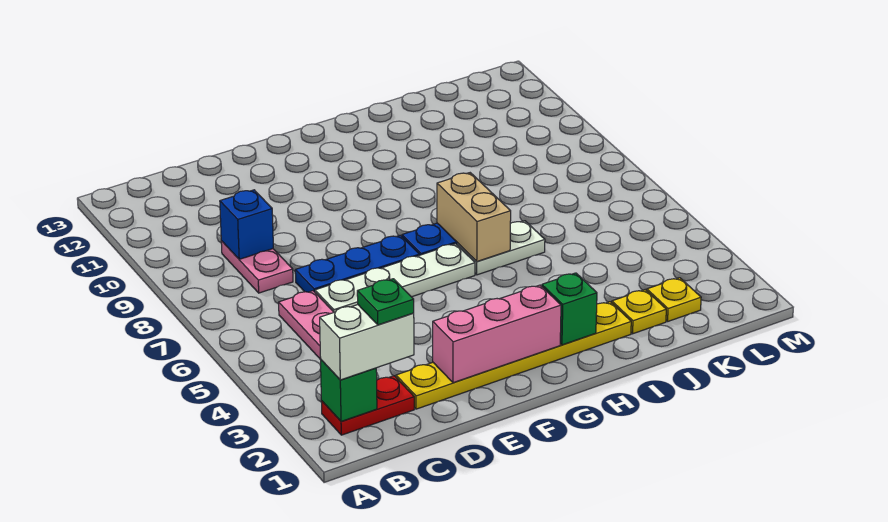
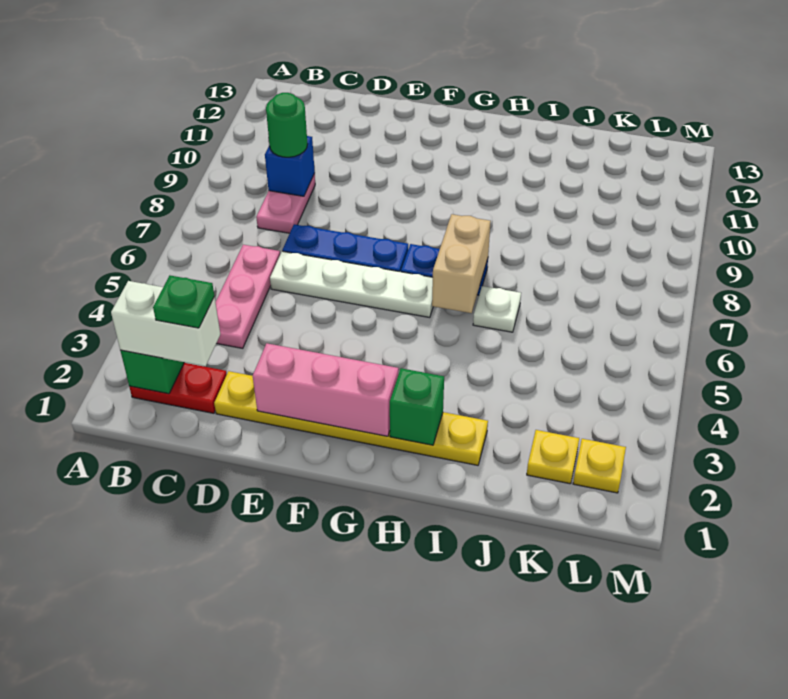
none -> green 1x1 round brick [266,93,307,157]
white 1x2 plate [457,221,545,275] -> white 1x1 plate [473,286,521,332]
yellow 1x1 plate [612,290,666,334] -> yellow 1x1 plate moved to [573,439,626,493]

